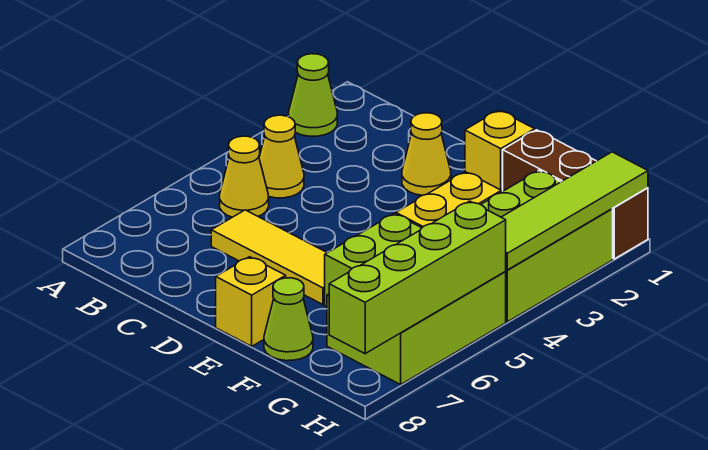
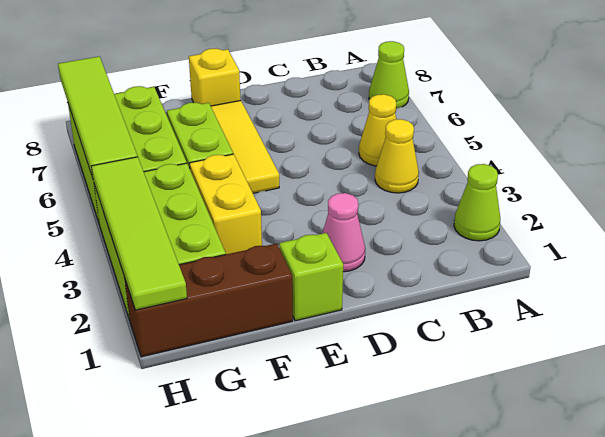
yellow 1x3 tile [211,210,327,305] -> yellow 1x3 tile turned to [211,100,279,193]
yellow 1x1 cone [402,113,451,195] -> pink 1x1 cone [323,193,365,272]
yellow 1x1 brick [465,110,535,192] -> lime 1x1 brick [279,233,343,321]
lime 1x1 cone [264,278,313,361] -> lime 1x1 cone moved to [369,41,409,109]
lime 1x4 brick [329,201,506,354] -> lime 1x4 tile [58,56,138,178]

